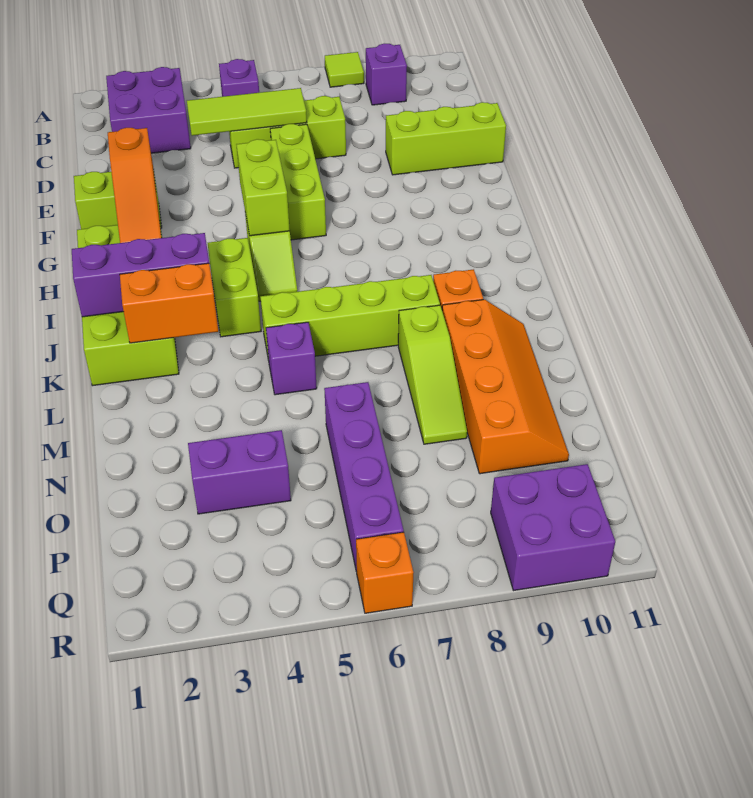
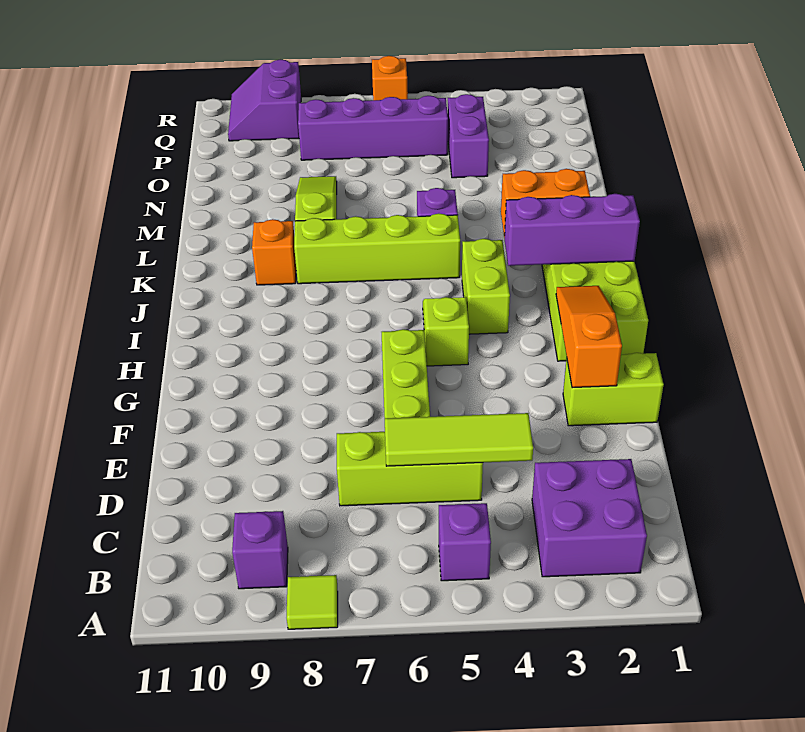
lime 1x3 brick [386,102,506,175] -> none
lime 1x2 brick [236,139,290,236] -> none
orange 2x4 slope [442,299,569,474] -> none
purple 1x4 brick [324,382,404,571] -> purple 1x4 brick turned to [298,96,448,160]
purple 1x2 brick [188,430,291,514] -> purple 1x2 brick turned to [448,94,489,178]
purple 2x2 brick [491,464,615,591] -> purple 2x2 slope [228,60,301,141]

